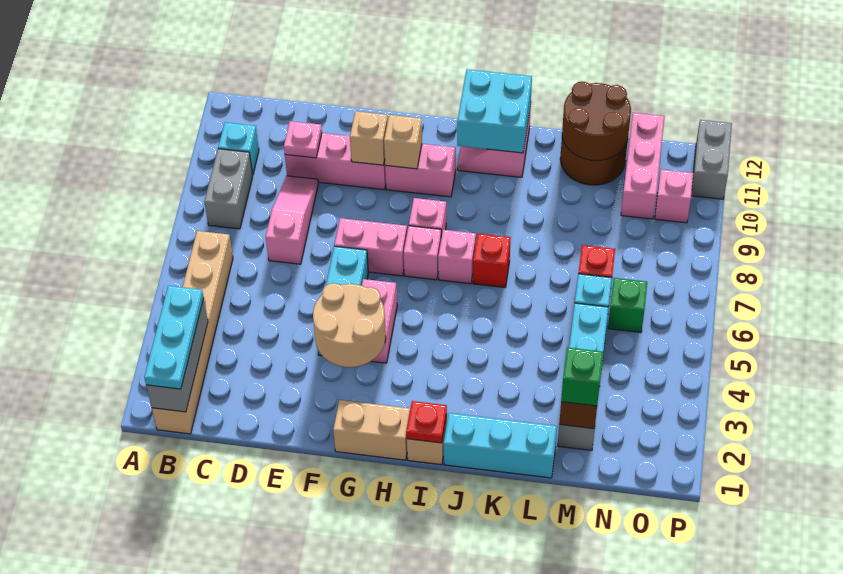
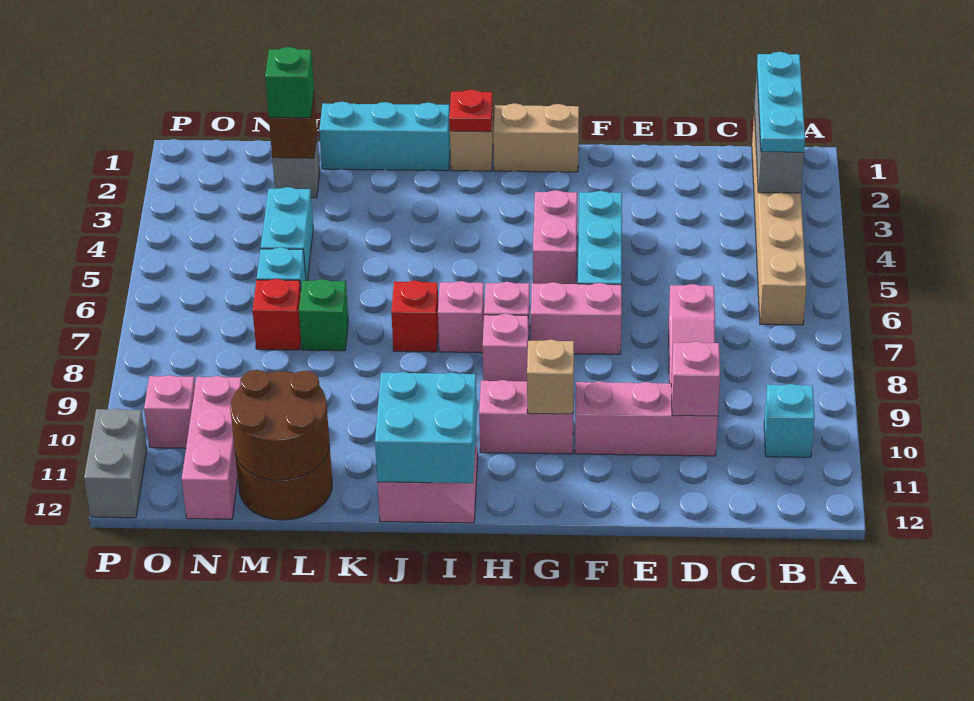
grey 1x2 brick [204,149,253,229] -> none
pink 1x1 plate [284,121,322,158] -> pink 1x1 brick [671,341,720,416]
tan 2x2 round brick [313,283,386,367] -> none
tan 1x1 brick [350,111,388,165] -> none
green 1x1 brick [608,278,647,332] -> green 1x1 brick moved to [299,279,348,351]

